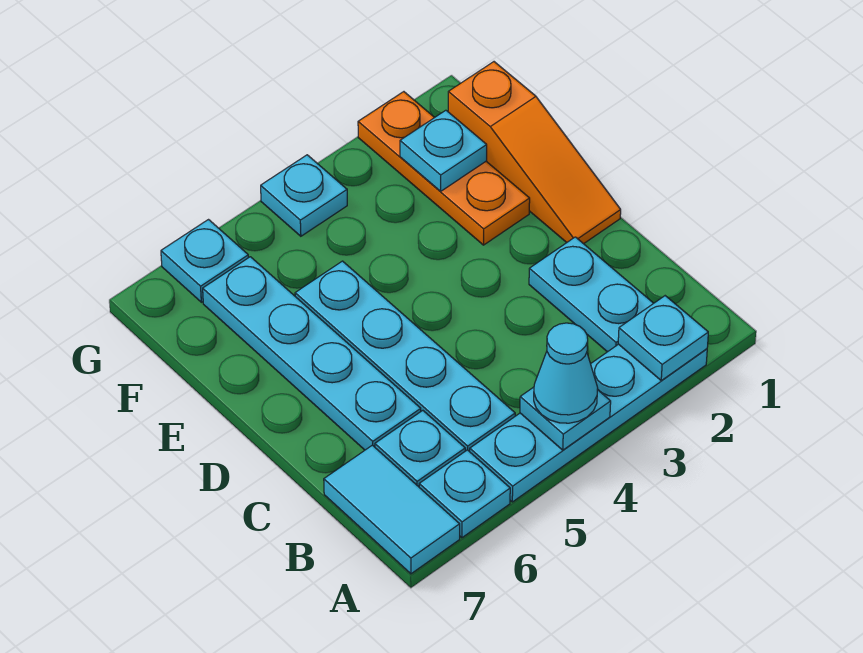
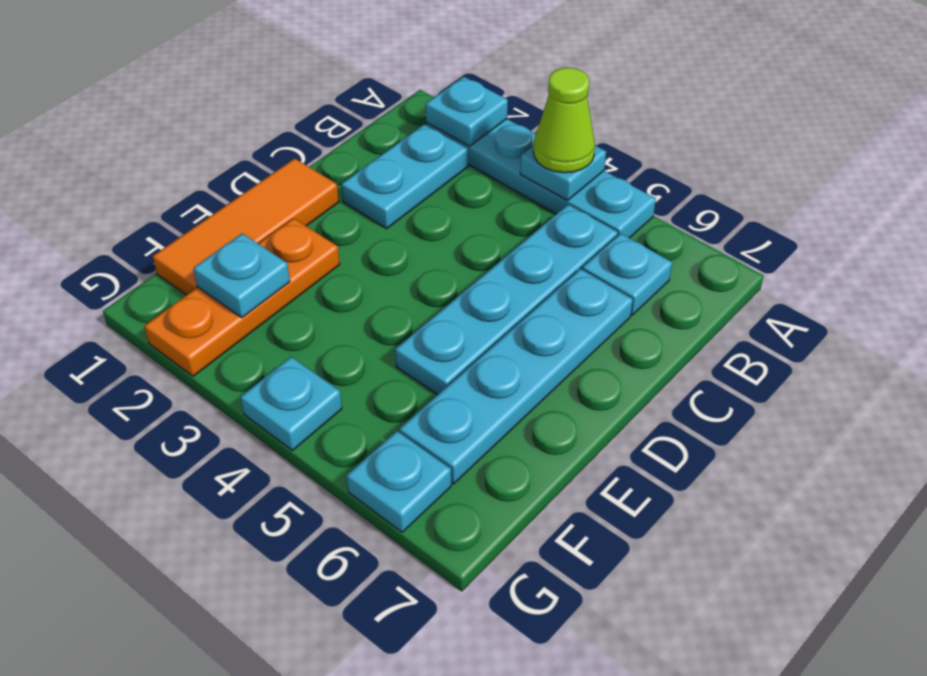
cyan 1x1 cone [534,323,598,423] -> lime 1x1 cone [533,68,595,173]
cyan 1x1 plate [419,450,510,538] -> none
cyan 1x2 tile [324,445,460,574] -> none
orange 1x3 slope [448,62,621,244] -> orange 1x3 tile [153,158,339,295]

